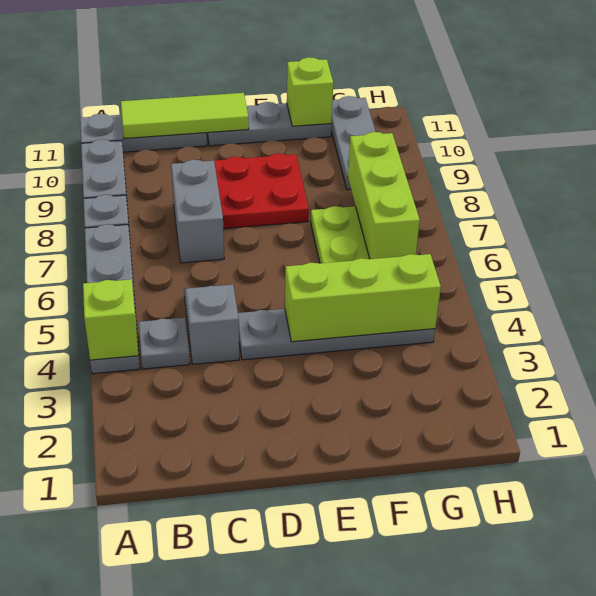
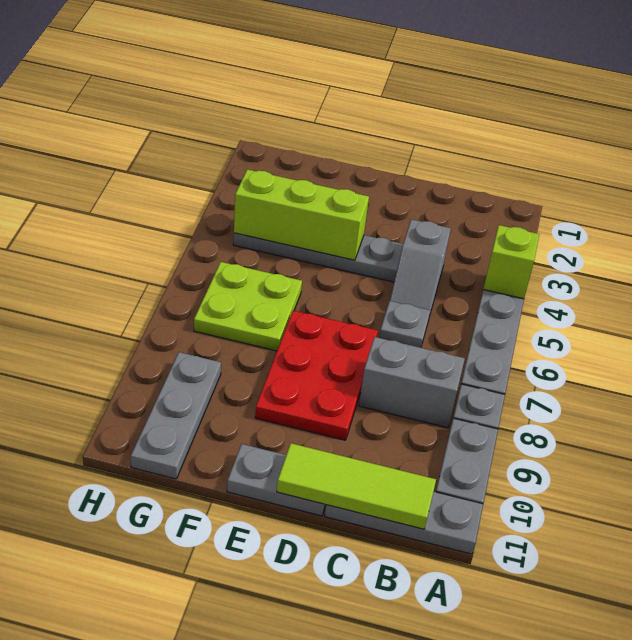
grey 1x1 plate [138,318,190,369] -> grey 1x1 plate moved to [379,301,430,348]
grey 1x2 brick [171,160,224,263] -> grey 1x2 brick turned to [359,337,465,428]
red 2x2 plate [213,153,309,229] -> red 2x3 plate [255,311,378,440]
grey 1x3 plate [207,102,332,146] -> grey 1x2 plate [227,444,326,516]
lime 1x1 brick [287,57,333,126] -> none
lime 1x3 brick [348,132,420,259] -> none

